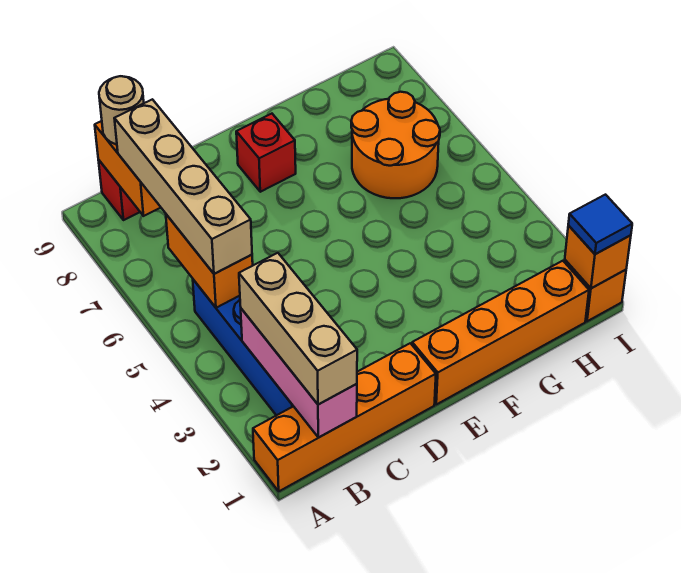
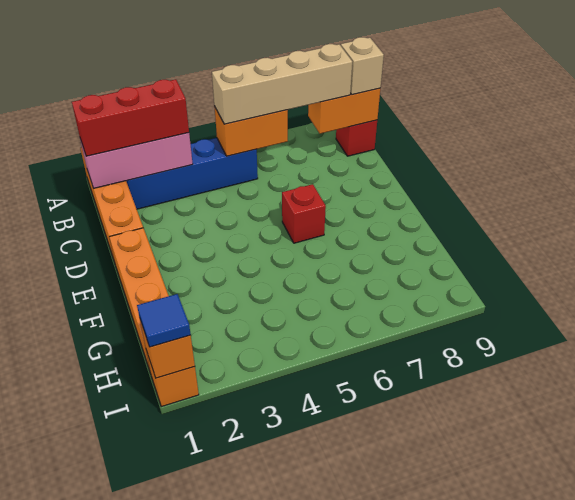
tan 1x3 brick [239,253,357,405] -> red 1x3 brick [72,79,189,156]
tan 1x1 round brick [99,76,144,144] -> tan 1x1 brick [341,37,384,95]
red 1x1 brick [236,114,296,192] -> red 1x1 brick moved to [282,184,326,243]
orange 2x2 round brick [351,92,440,198] -> none

